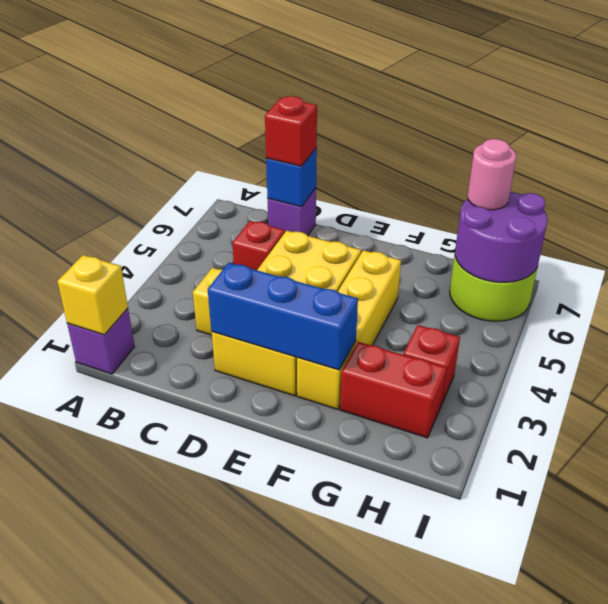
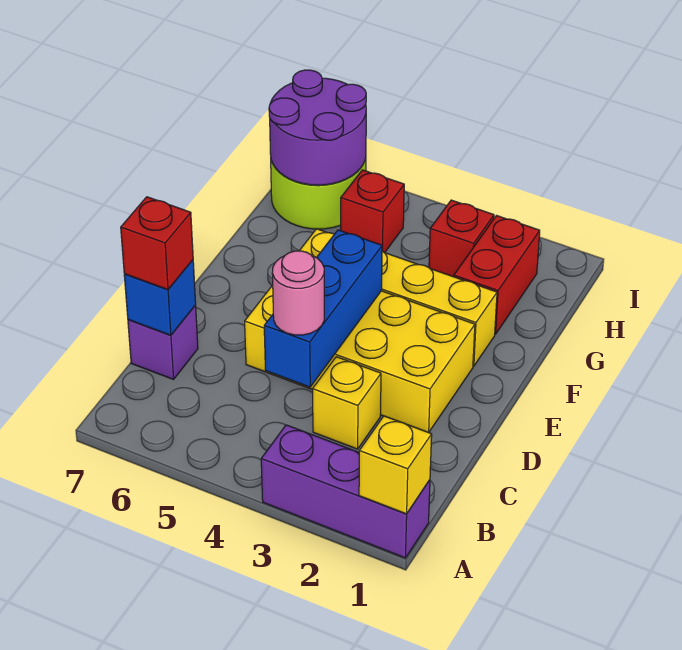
purple 1x1 brick [67,308,135,374] -> purple 1x3 brick [261,425,430,558]
red 1x1 brick [232,221,285,270] -> red 1x1 brick moved to [341,170,404,253]
blue 1x3 brick [208,263,358,370] -> blue 1x3 brick moved to [264,230,382,387]
pink 1x1 round brick [467,139,516,210] -> pink 1x1 round brick moved to [272,251,324,335]

